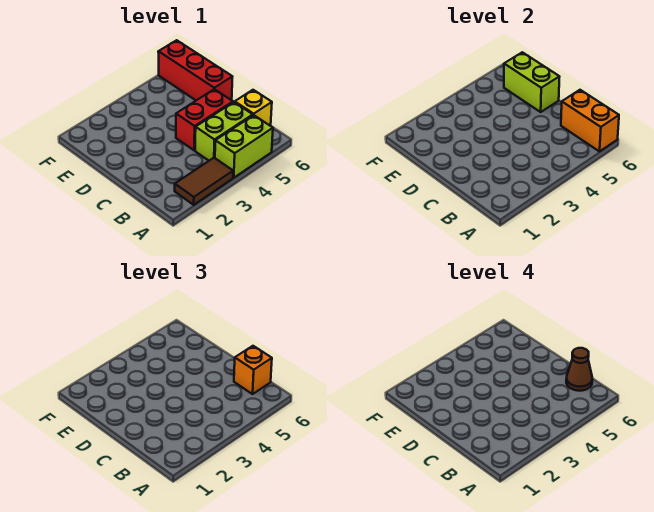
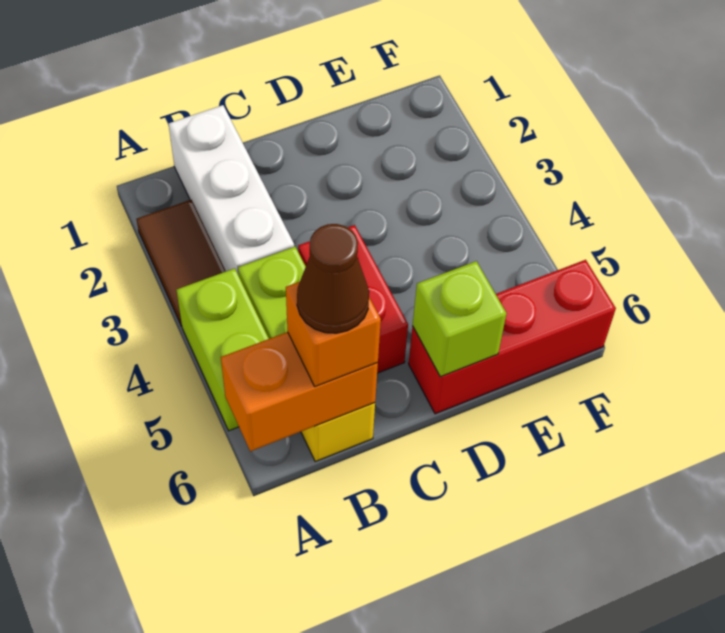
none -> white 1x3 brick [169,105,294,275]
lime 1x2 brick [504,52,559,112] -> lime 1x1 brick [413,261,506,377]

